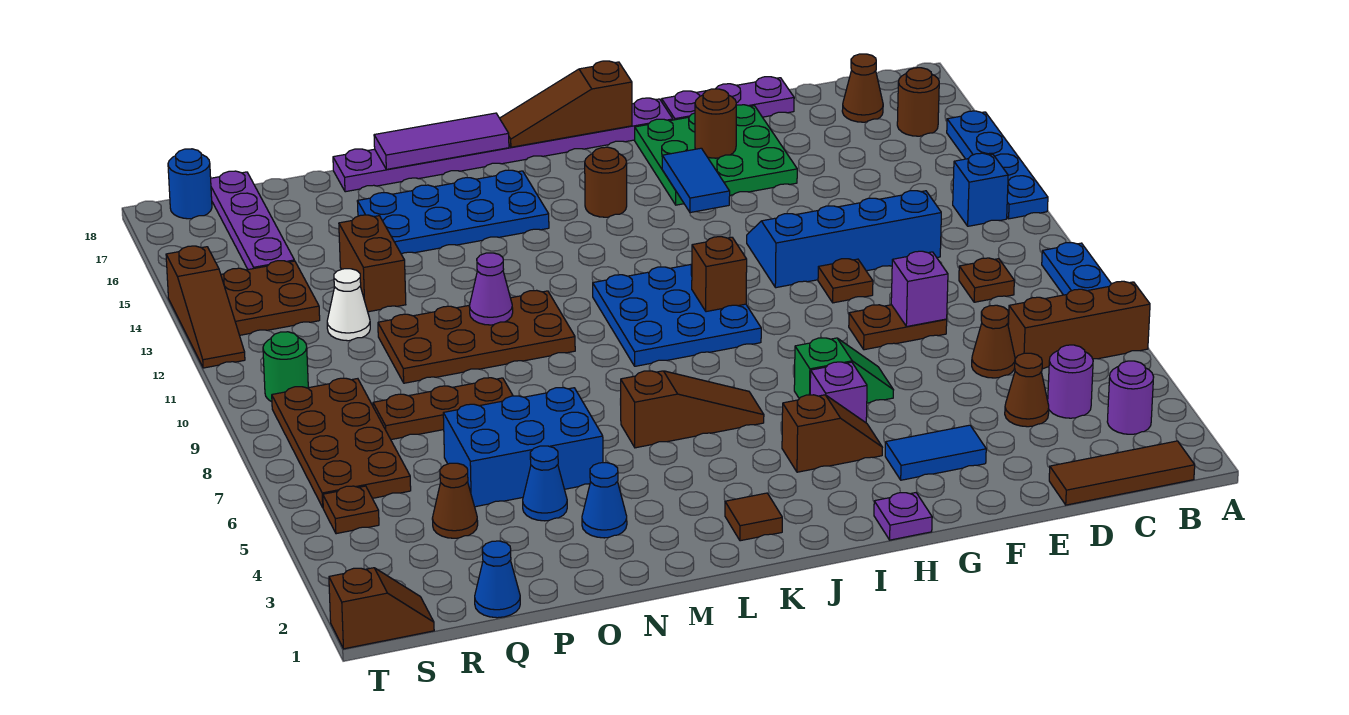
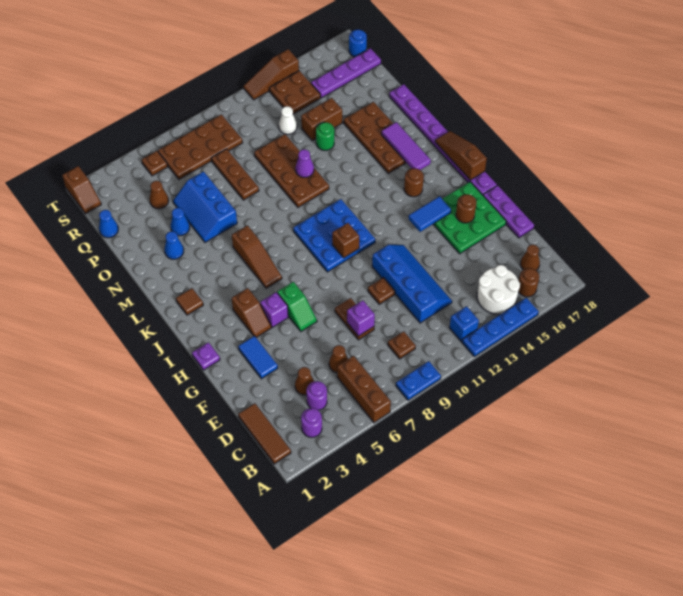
none -> white 2x2 round brick [477,265,520,314]
blue 2x4 plate [357,170,549,254] -> brown 2x4 plate [344,102,406,173]
purple 1x3 tile [374,113,509,169] -> purple 1x3 tile moved to [382,122,431,170]
blue 2x3 brick [443,388,603,507] -> blue 2x3 slope [173,172,237,242]
green 1x1 round brick [263,332,308,402] -> green 1x1 round brick moved to [316,122,334,151]

